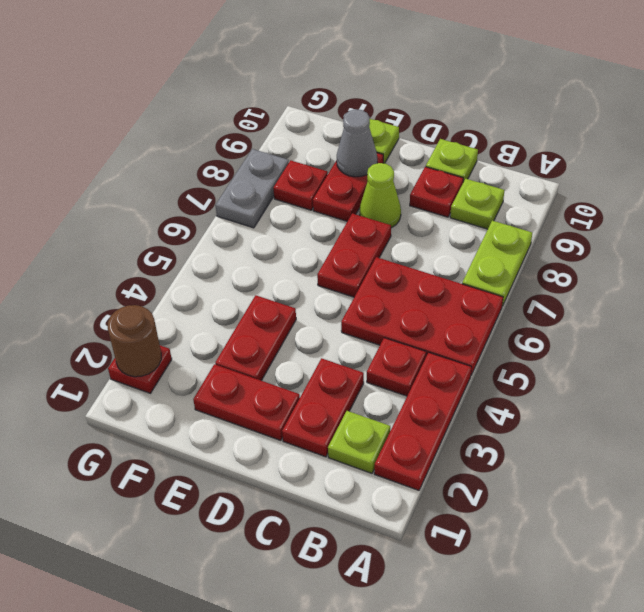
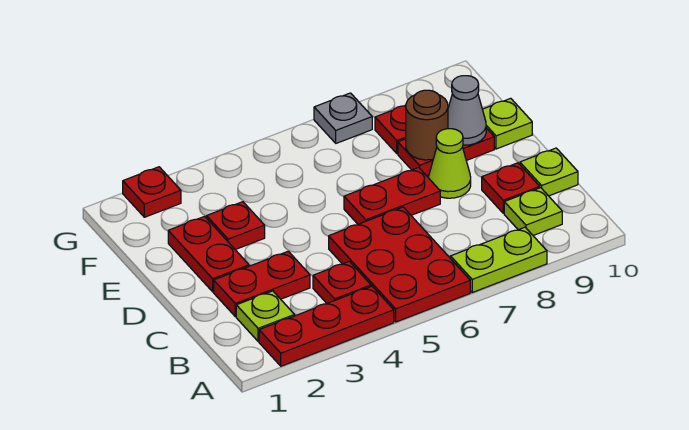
red 1x2 plate [215,295,296,381] -> red 1x1 plate [206,202,265,250]
brown 1x1 round brick [108,305,161,377] -> brown 1x1 round brick moved to [406,90,448,160]
grey 1x2 plate [215,149,289,228] -> grey 1x1 plate [314,93,372,143]

